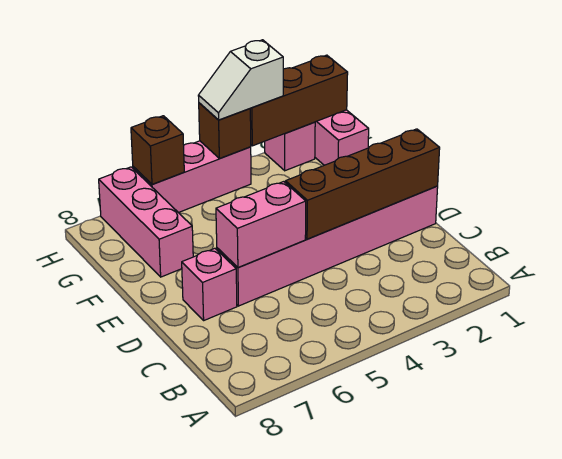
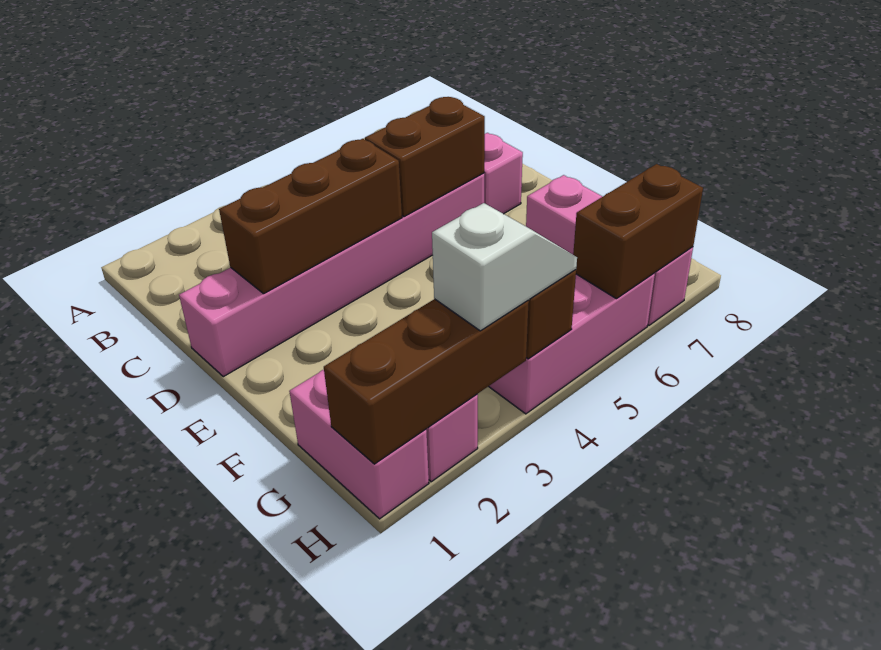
brown 1x4 brick [286,129,440,239] -> brown 1x3 brick [219,139,402,294]
pink 1x2 brick [216,182,306,267] -> brown 1x2 brick [365,97,485,217]
brown 1x1 brick [131,116,184,184] -> brown 1x2 brick [573,164,703,299]

